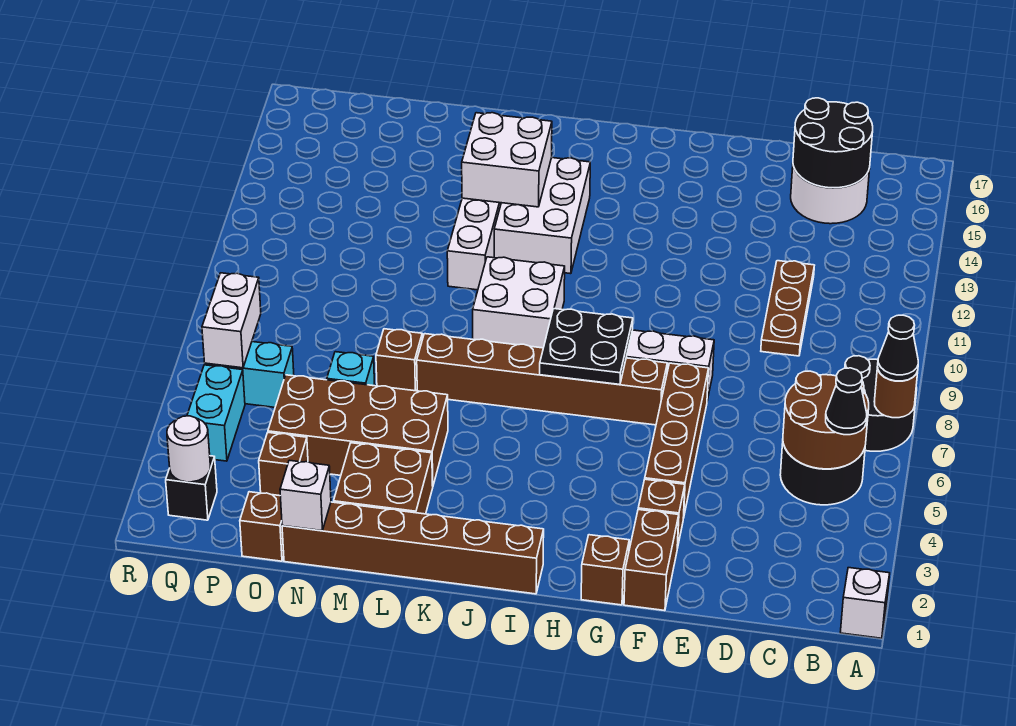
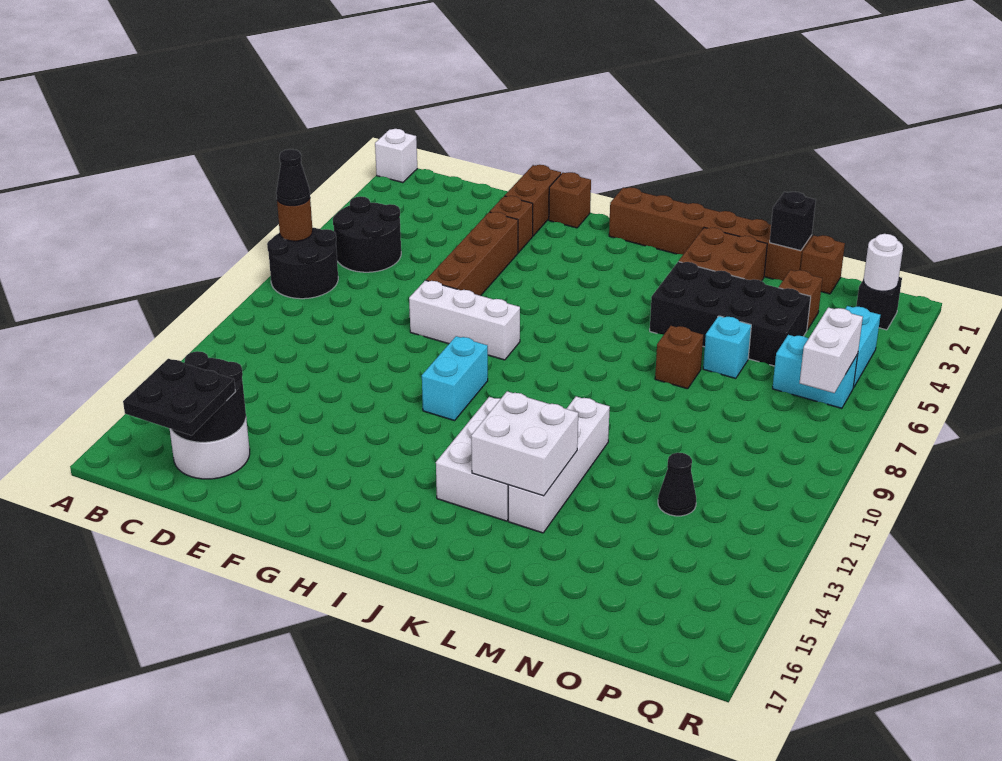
brown 2x2 round brick [783,371,869,469] -> none
black 1x1 cone [826,368,867,435] -> black 1x1 cone moved to [658,453,696,516]
brown 1x3 plate [761,261,814,356] -> none
brown 1x6 brick [417,334,667,425] -> none
black 2x2 plate [540,309,633,384] -> black 2x2 plate moved to [123,359,235,435]
none -> cyan 1x2 brick [422,336,488,421]
white 2x2 brick [473,257,565,348] -> none
brown 2x4 brick [268,375,448,486] -> black 2x4 brick [650,262,811,366]
white 1x1 brick [280,460,331,531] -> black 1x1 brick [770,192,816,251]

